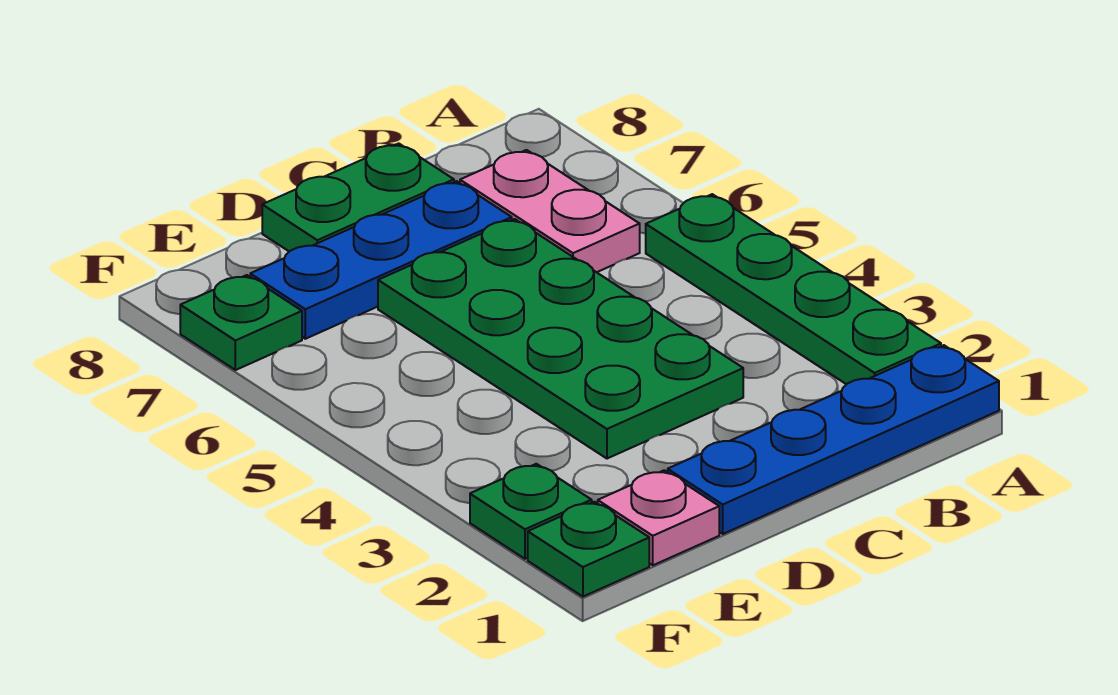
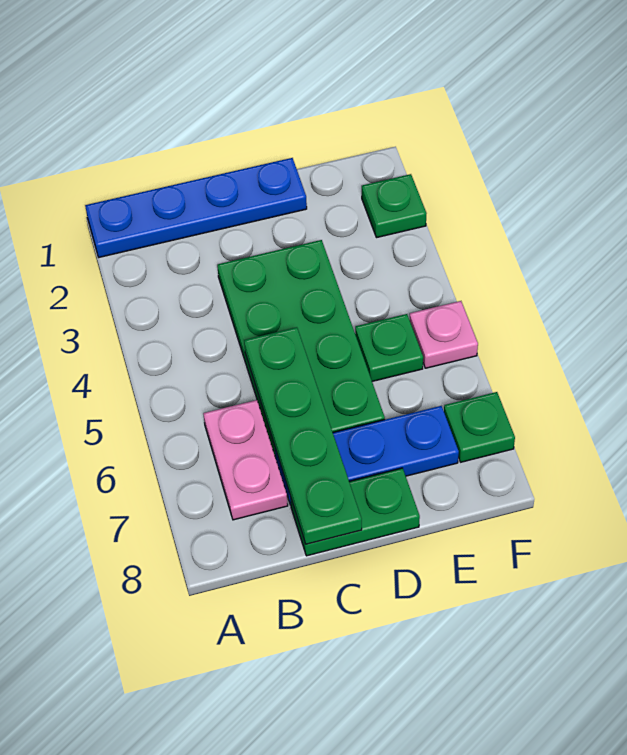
green 1x4 plate [646,194,941,384] -> green 1x4 plate moved to [244,327,362,544]
pink 1x1 plate [598,470,719,565] -> pink 1x1 plate moved to [409,301,478,368]
green 1x1 plate [528,502,649,597] -> green 1x1 plate moved to [355,314,423,381]

